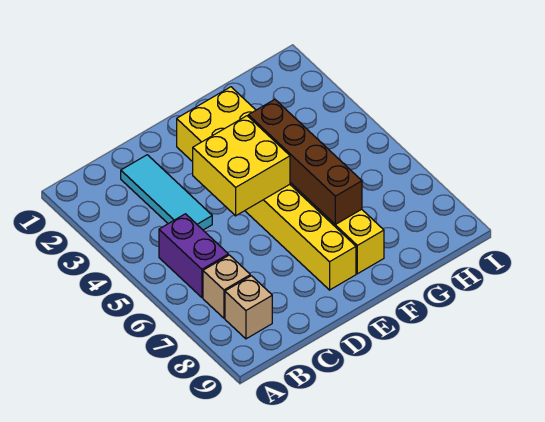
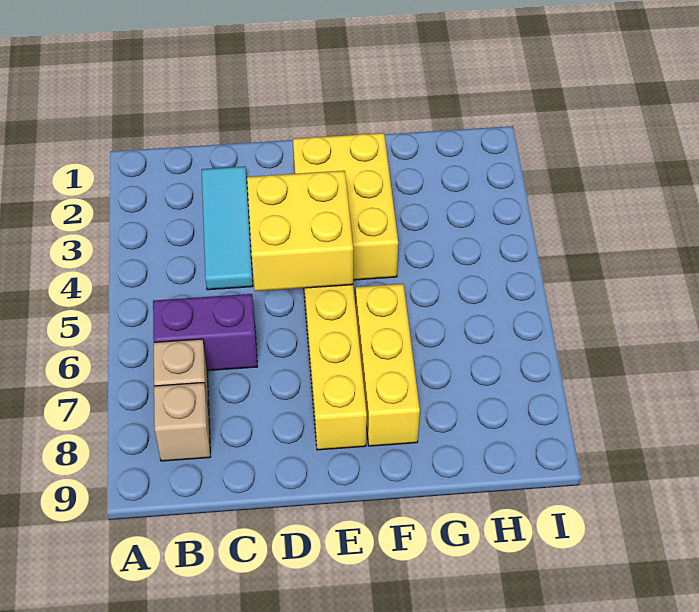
purple 1x2 brick [159,214,228,297] -> purple 1x2 brick turned to [153,294,257,371]
brown 1x4 brick [248,100,362,224] -> none

